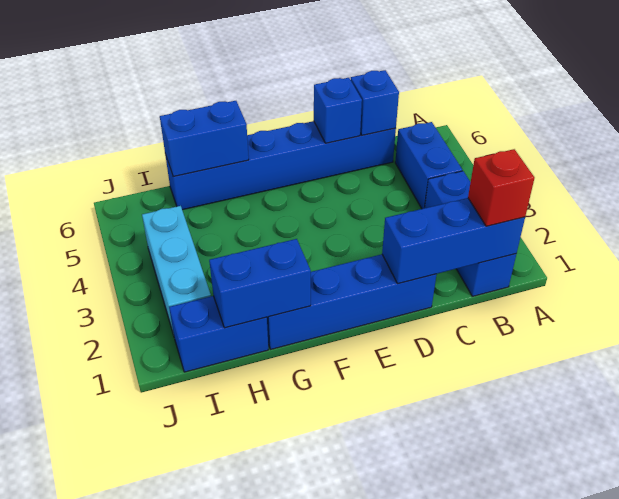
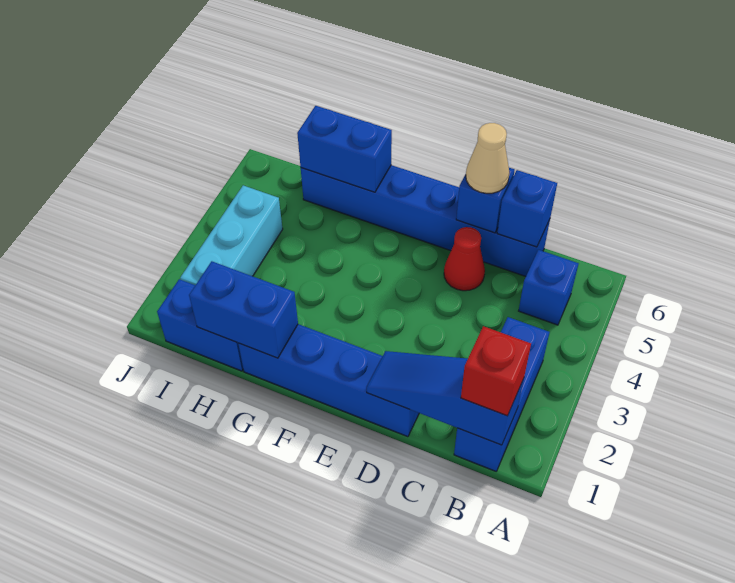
blue 1x3 brick [382,198,525,284] -> blue 1x3 slope [367,351,524,445]
blue 1x2 brick [395,122,462,209] -> blue 1x1 brick [519,250,579,325]
none -> red 1x1 cone [444,227,485,291]
none -> tan 1x1 cone [466,123,510,193]

